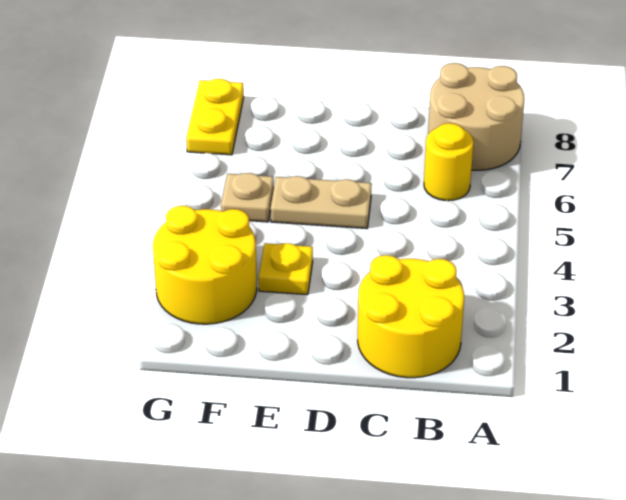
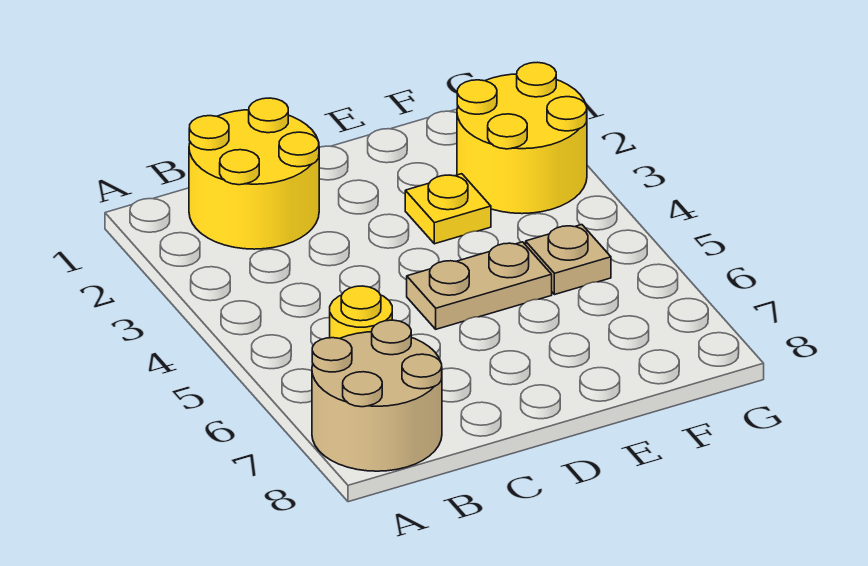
yellow 1x2 plate [186,79,244,155] -> none

